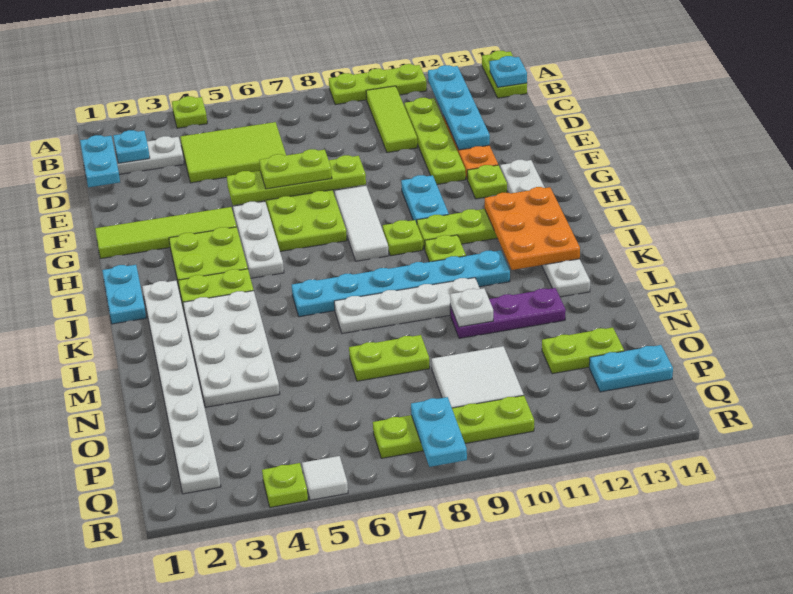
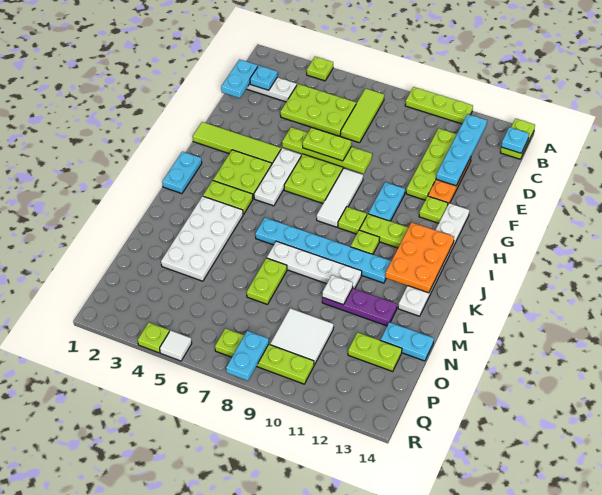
lime 1x3 tile [366,86,417,153] -> lime 1x3 tile moved to [340,89,384,143]
lime 2x3 tile [180,122,286,183] -> lime 2x3 plate [280,84,356,136]
white 1x8 plate [142,281,221,494] -> none
lime 1x2 plate [349,335,430,381] -> lime 1x2 plate turned to [247,258,287,304]
cyan 1x2 plate [589,345,673,392] -> cyan 1x2 plate moved to [381,322,434,361]

